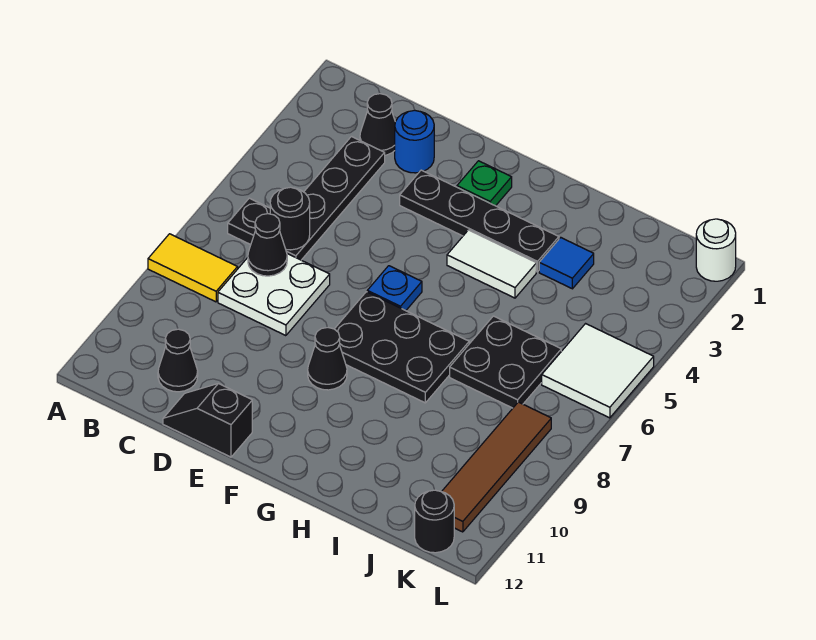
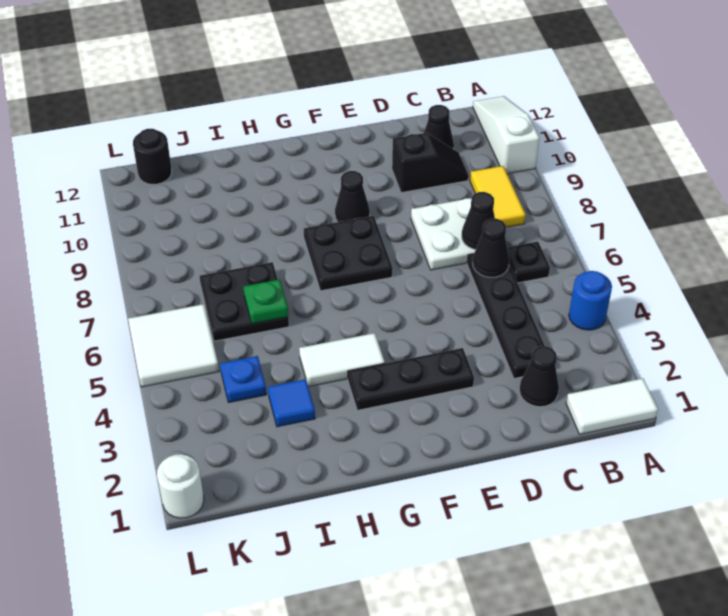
none -> white 1x2 tile [566,379,658,434]
yellow 1x2 tile [148,234,238,302] -> yellow 1x2 tile turned to [470,166,526,227]
none -> white 1x3 slope [473,96,539,174]
black 1x1 round brick [270,187,310,250] -> black 1x1 cone [473,219,509,277]
blue 1x1 round brick [395,110,434,173] -> blue 1x1 round brick moved to [569,271,612,330]
black 1x2 slope [163,384,252,457] -> black 1x2 slope moved to [392,133,468,193]
black 1x4 plate [400,170,559,272] -> black 1x3 plate [348,348,474,410]
green 1x1 plate [457,161,512,206] -> green 1x1 plate moved to [244,280,288,324]
blue 1x1 plate [367,266,422,311] -> blue 1x1 plate moved to [220,356,266,403]
black 2x3 plate [335,292,469,403] -> black 2x2 plate [304,216,393,291]
brown 1x4 tile [442,402,551,532] -> none

